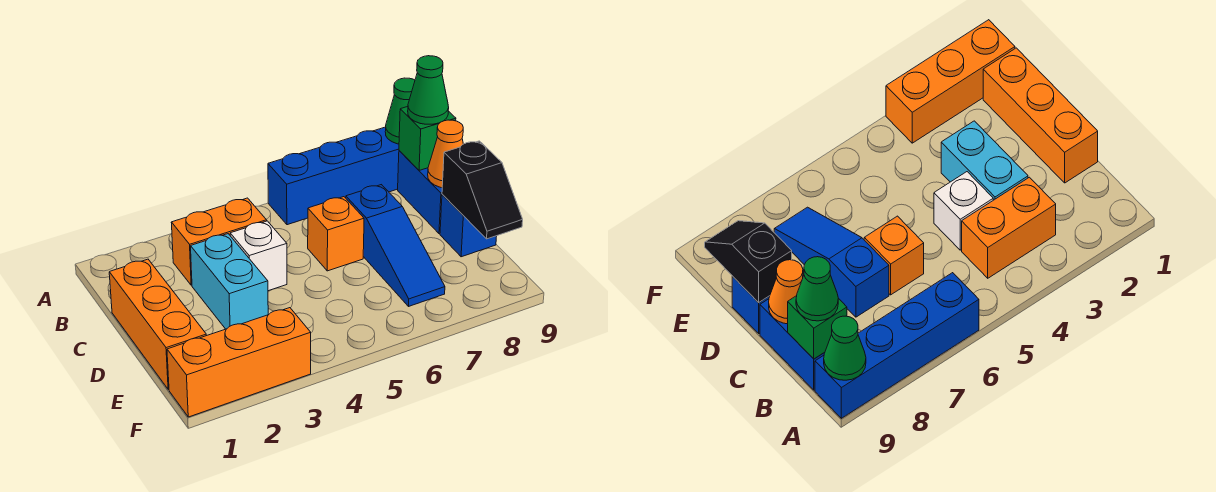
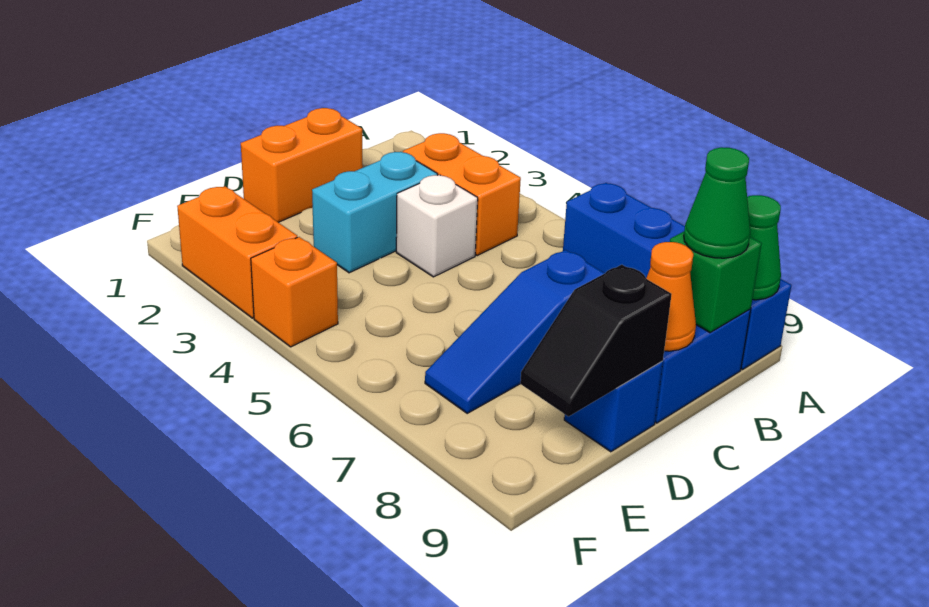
orange 1x3 brick [109,259,206,389] -> orange 1x2 brick [241,108,363,222]
orange 1x1 brick [308,197,364,271] -> orange 1x1 brick moved to [251,237,338,347]
orange 1x3 brick [167,308,311,417] -> orange 1x2 brick [177,186,297,318]

